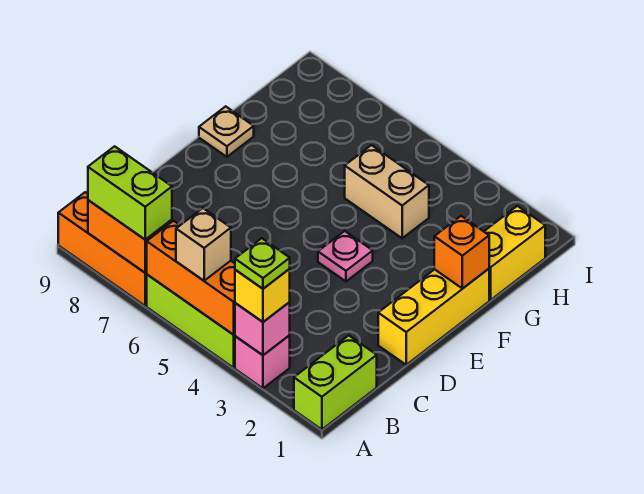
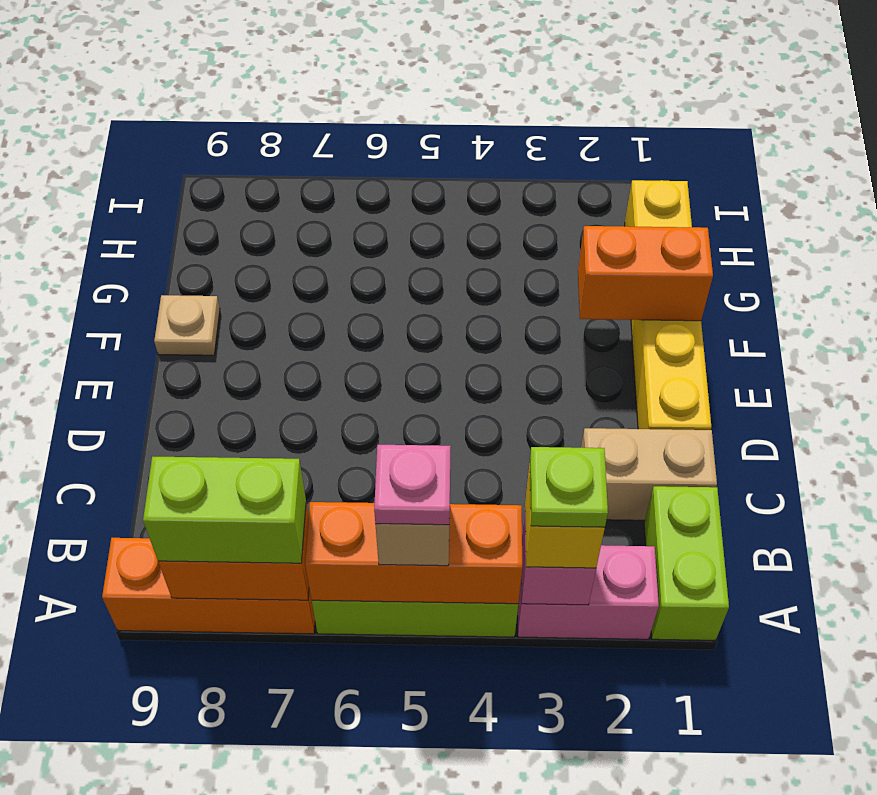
pink 1x1 brick [235,335,290,388] -> pink 1x2 brick [518,545,659,639]
pink 1x1 plate [318,231,373,281] -> pink 1x1 plate moved to [374,445,451,525]
orange 1x1 brick [434,216,489,289] -> orange 1x2 brick [578,226,713,321]
tan 1x2 brick [345,145,429,238] -> tan 1x2 brick moved to [581,428,717,520]

